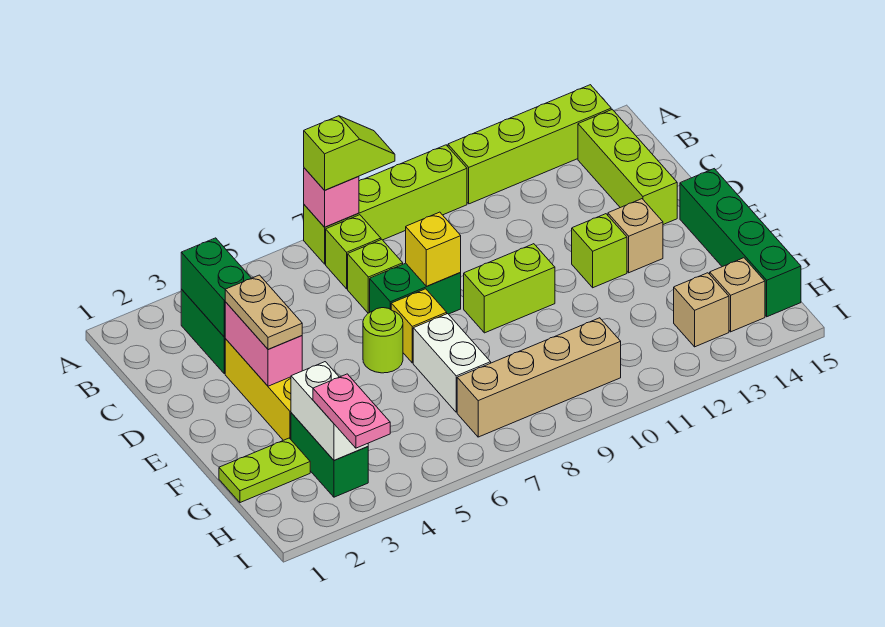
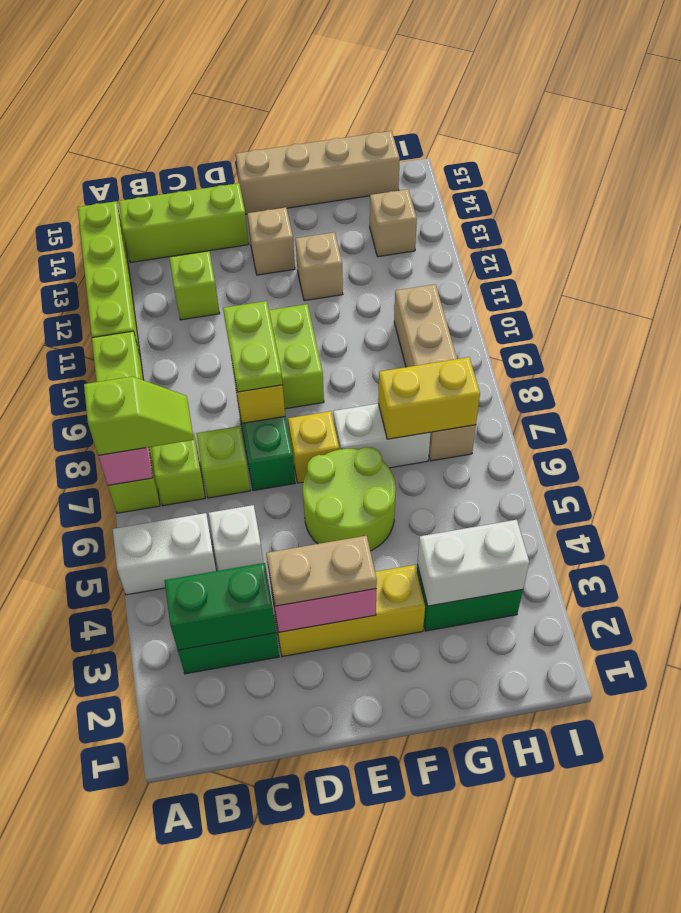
none -> white 1x2 brick [113,513,216,595]
lime 1x2 slope [304,116,395,190] -> lime 1x2 slope turned to [84,376,194,456]
none -> white 1x1 brick [209,505,263,571]
lime 1x1 round brick [363,308,403,373] -> lime 2x2 round brick [303,447,396,551]
lime 1x1 brick [572,214,627,288] -> lime 1x1 brick moved to [170,251,220,320]
green 1x4 brick [680,169,801,317] -> tan 1x4 brick [236,131,400,214]
lime 1x2 plate [219,438,310,503] -> lime 1x2 plate moved to [223,301,282,392]
none -> yellow 1x2 brick [378,357,480,439]
pink 1x2 plate [313,374,390,448] -> none
tan 1x1 brick [710,258,765,332] -> tan 1x1 brick moved to [295,232,343,301]

